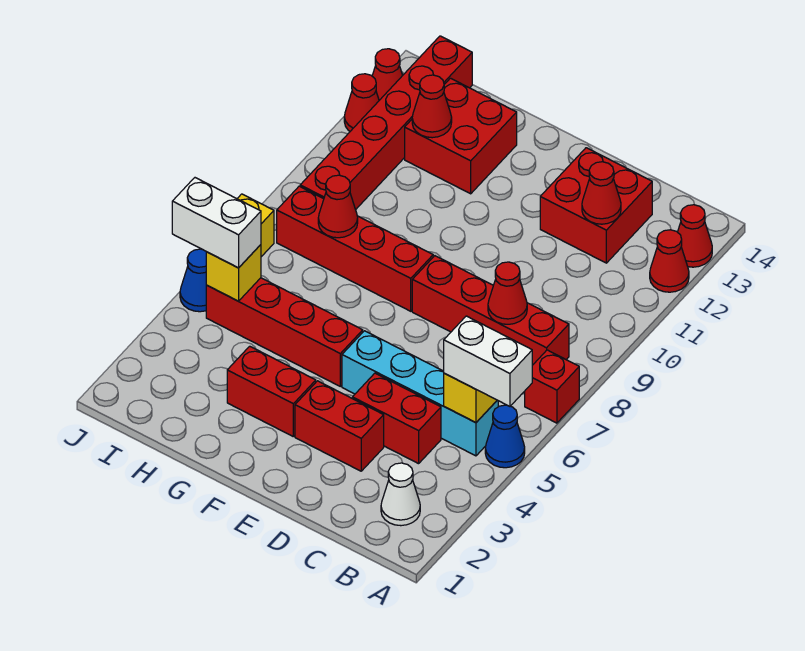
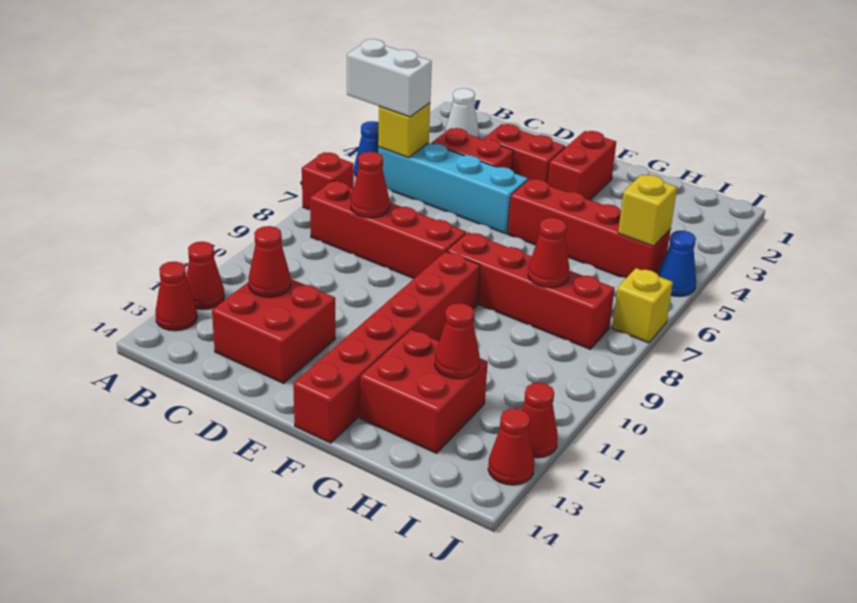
red 1x2 brick [227,346,316,436] -> red 1x2 brick turned to [547,131,616,200]
white 1x2 brick [172,178,261,268] -> none
red 1x6 brick [300,36,472,210] -> red 1x6 brick moved to [293,251,480,443]

